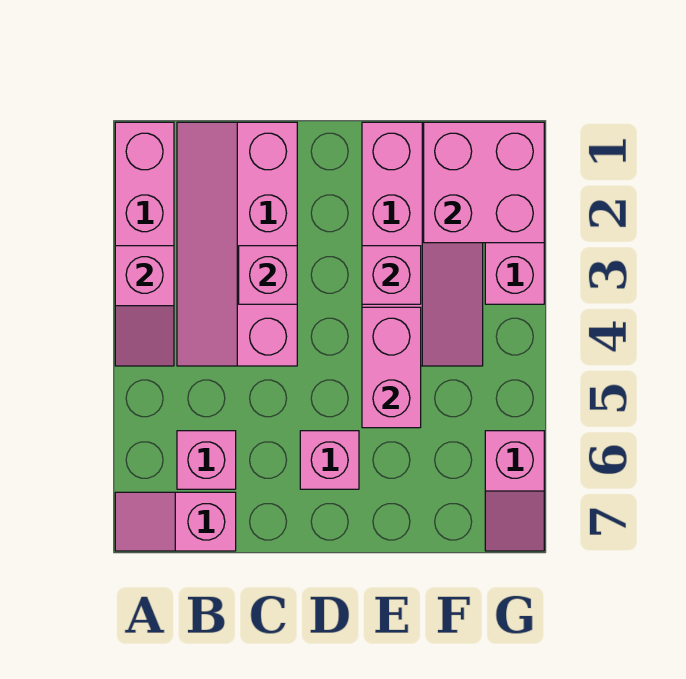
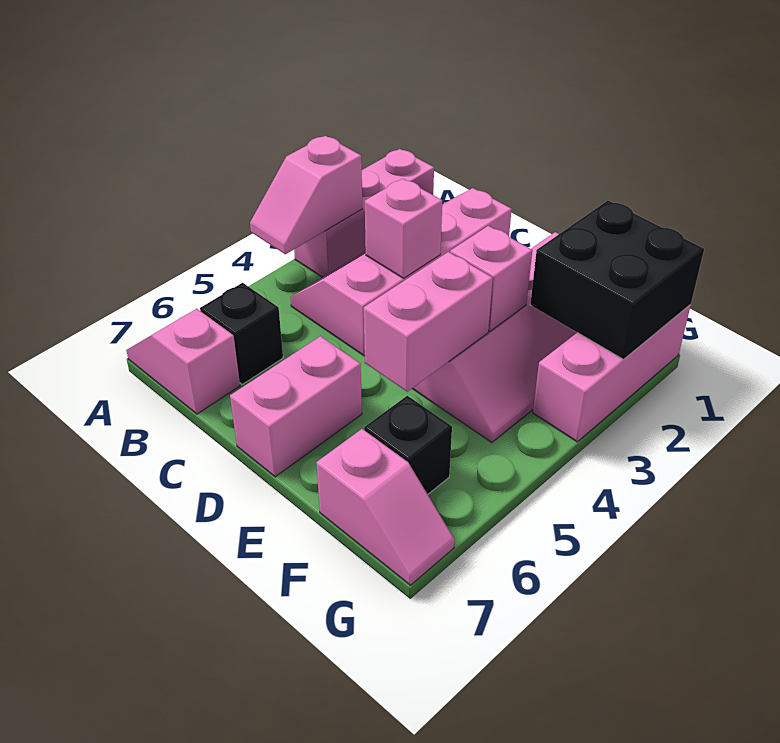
pink 1x1 brick [177,431,236,489] -> black 1x1 brick [200,283,283,384]
pink 1x1 brick [300,431,359,489] -> pink 1x2 brick [230,336,362,477]
pink 2x2 brick [424,122,544,243] -> black 2x2 brick [530,201,704,359]
none -> black 1x1 brick [364,396,452,494]
pink 1x2 slope [485,431,544,551] -> pink 1x2 slope turned to [316,429,454,585]

